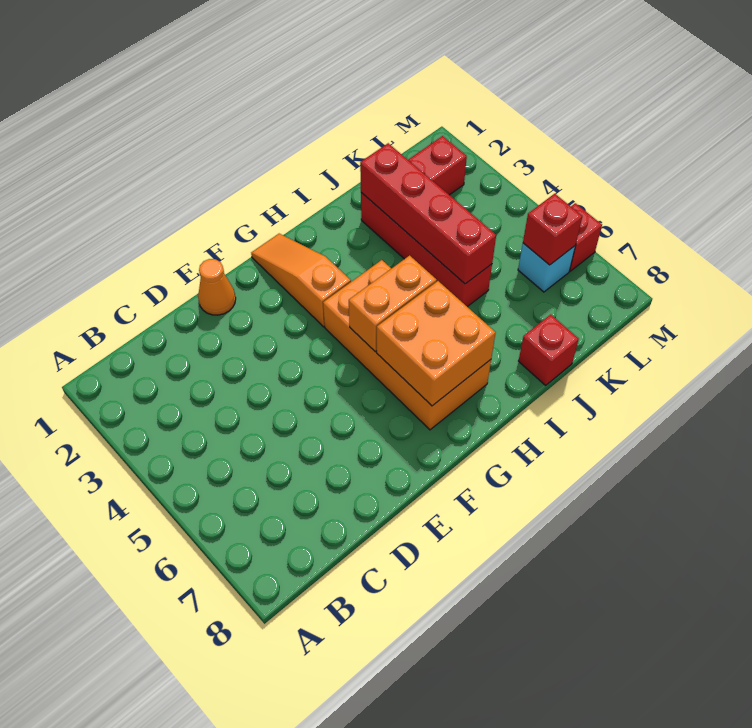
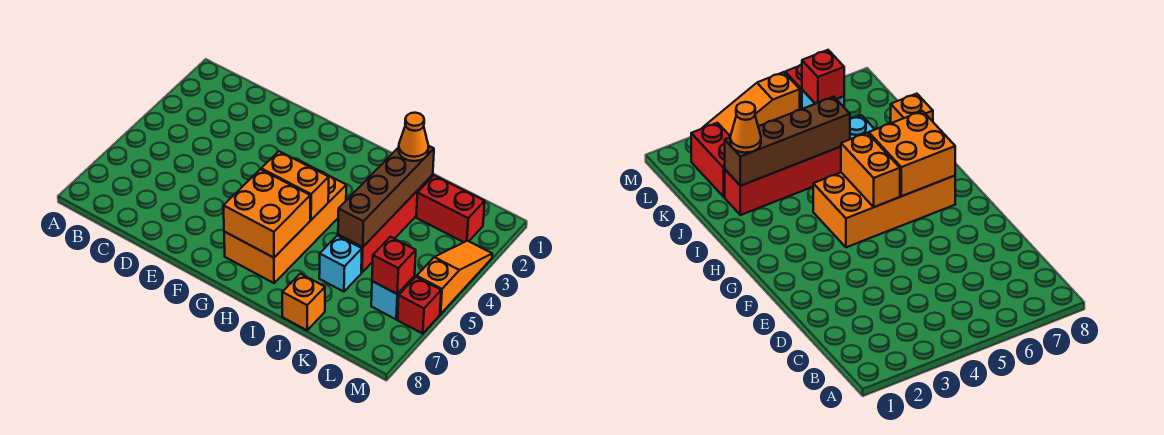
orange 1x1 cone [198,259,236,315] -> orange 1x1 cone moved to [399,113,429,161]
orange 1x3 slope [251,234,351,327] -> orange 1x3 slope moved to [417,241,492,314]
red 1x4 brick [360,143,496,284] -> brown 1x4 brick [338,146,434,247]
none -> cyan 1x1 brick [319,236,362,292]
red 1x1 brick [519,314,579,385] -> orange 1x1 brick [282,274,325,330]

